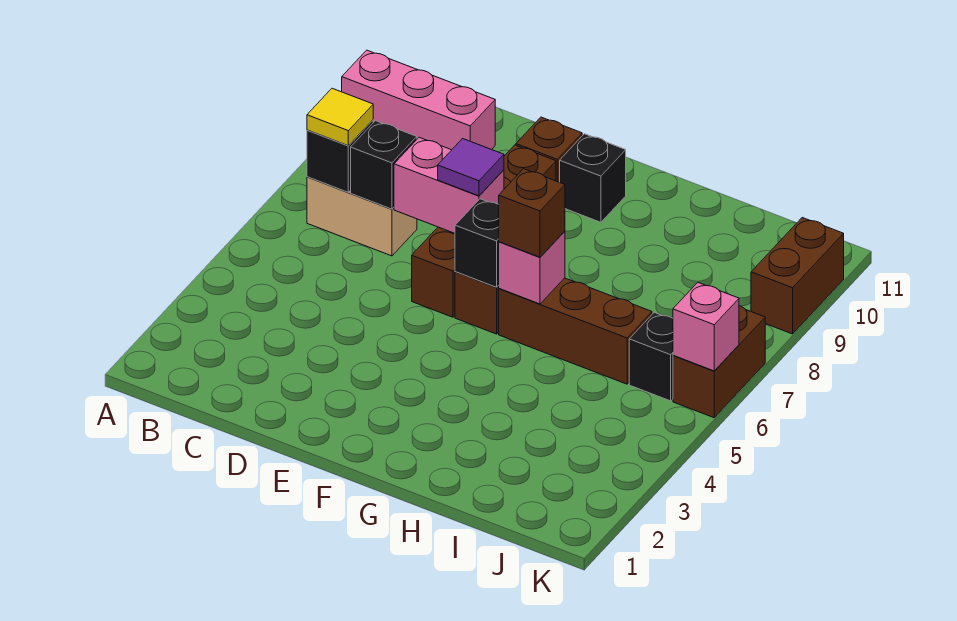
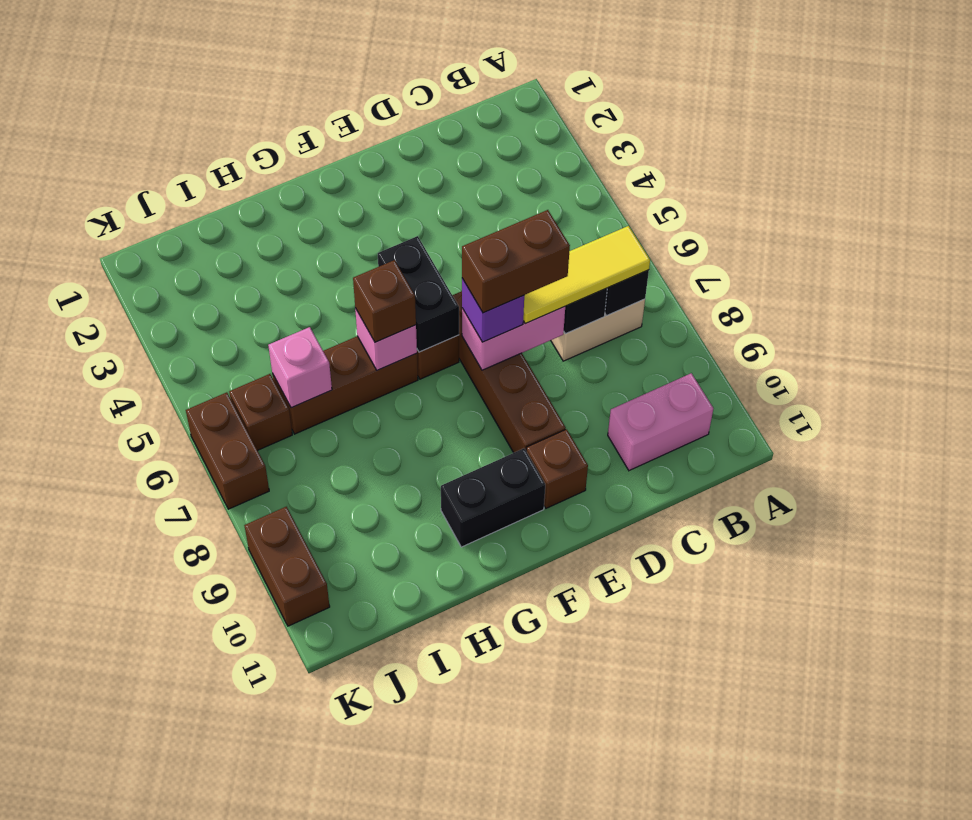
pink 1x3 brick [342,50,495,150] -> pink 1x2 brick [608,373,713,471]
yellow 1x1 tile [307,88,373,145] -> yellow 1x3 tile [523,226,650,324]
none -> brown 1x2 brick [462,210,570,313]
purple 1x1 tile [438,139,504,196] -> purple 1x1 brick [462,278,524,342]
black 1x1 brick [455,199,499,287] -> black 1x2 brick [378,236,459,352]
black 1x1 brick [560,134,626,222] -> black 1x2 brick [441,448,545,547]
black 1x1 brick [629,312,673,401] -> brown 1x1 brick [229,374,292,450]
pink 1x1 brick [673,283,739,371] -> pink 1x1 brick moved to [268,327,332,408]

